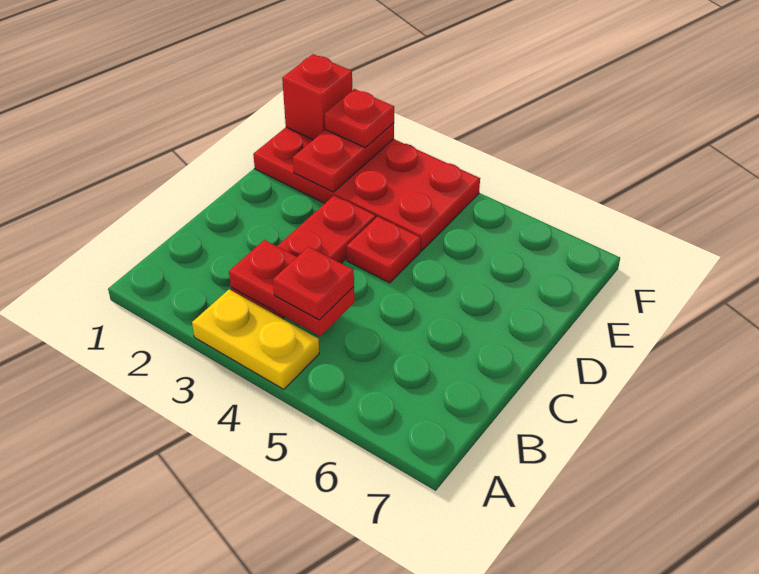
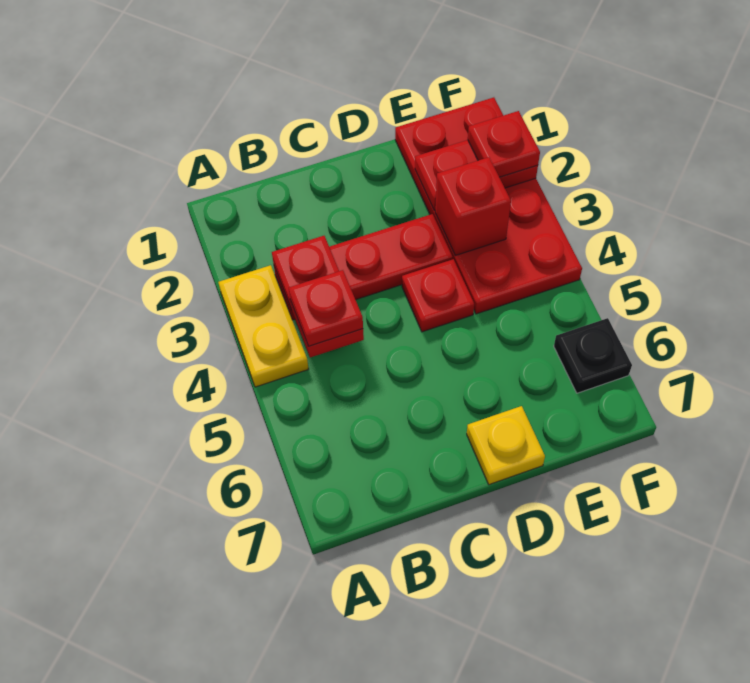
none -> yellow 1x1 plate [467,406,545,485]
red 1x1 brick [282,54,352,140] -> red 1x1 brick moved to [435,157,511,255]
none -> black 1x1 plate [554,318,632,393]

